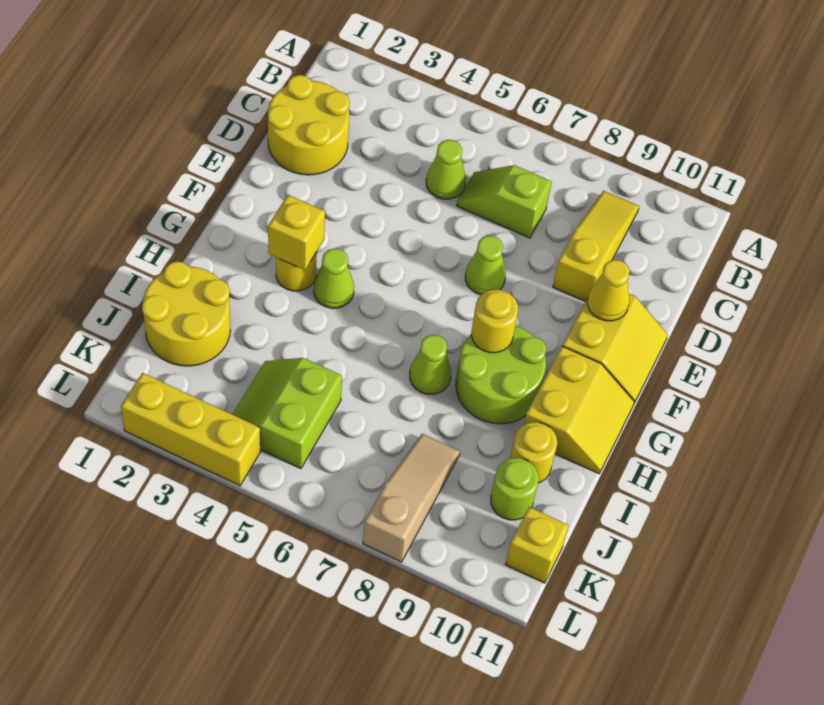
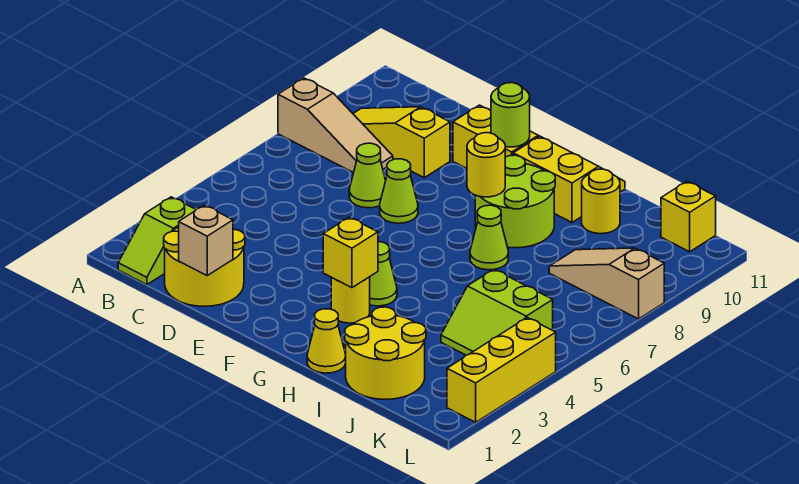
none -> tan 1x3 slope [278,78,393,173]
lime 1x1 cone [426,140,466,199] -> lime 1x1 cone moved to [349,143,386,208]
lime 1x2 slope [457,165,552,238] -> lime 1x2 slope moved to [118,197,196,285]
none -> tan 1x1 brick [179,205,233,275]
yellow 1x1 cone [587,260,630,321] -> yellow 1x1 cone moved to [307,309,346,373]
lime 1x1 round brick [491,458,539,520] -> lime 1x1 round brick moved to [491,83,530,147]

